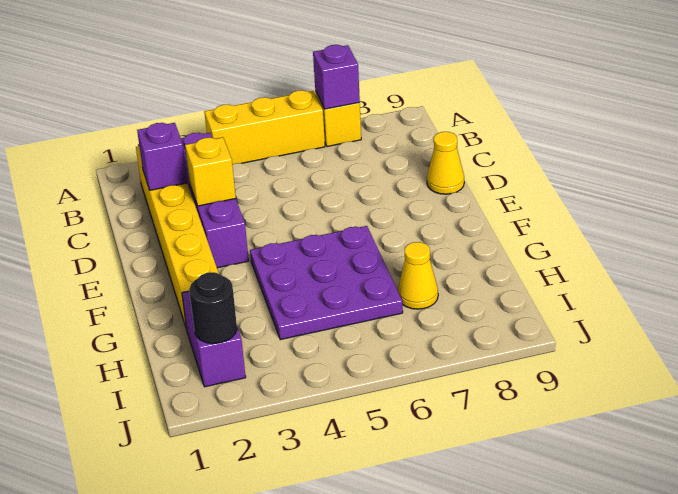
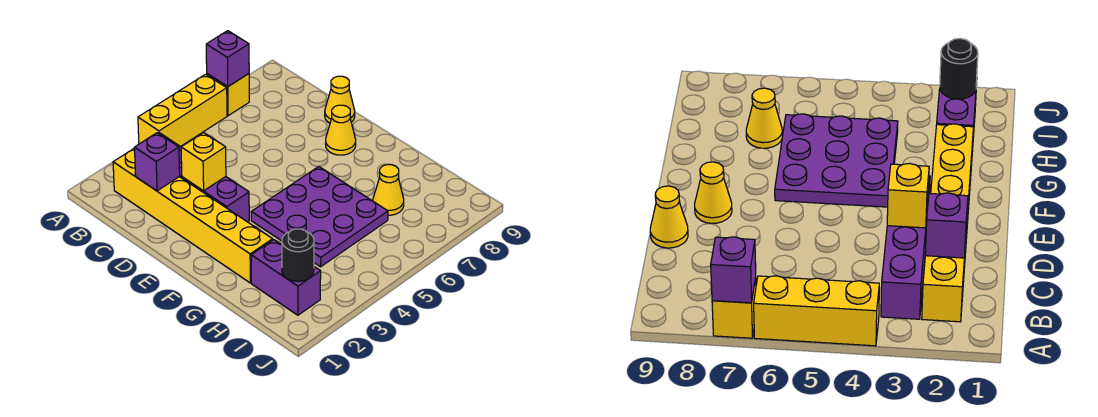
none -> yellow 1x1 cone [326,105,356,155]

